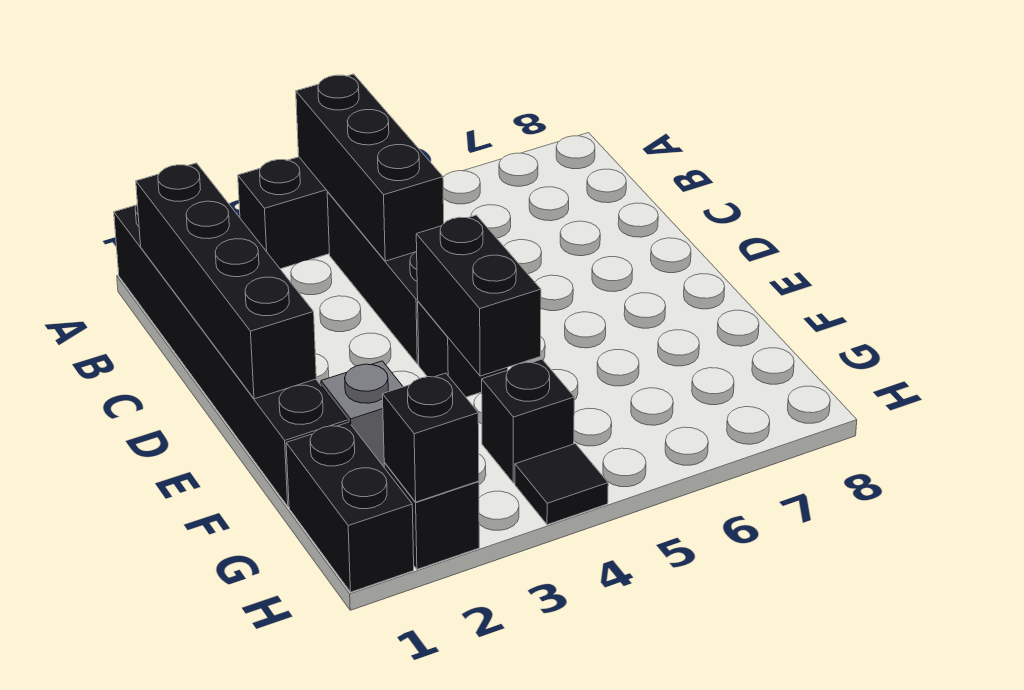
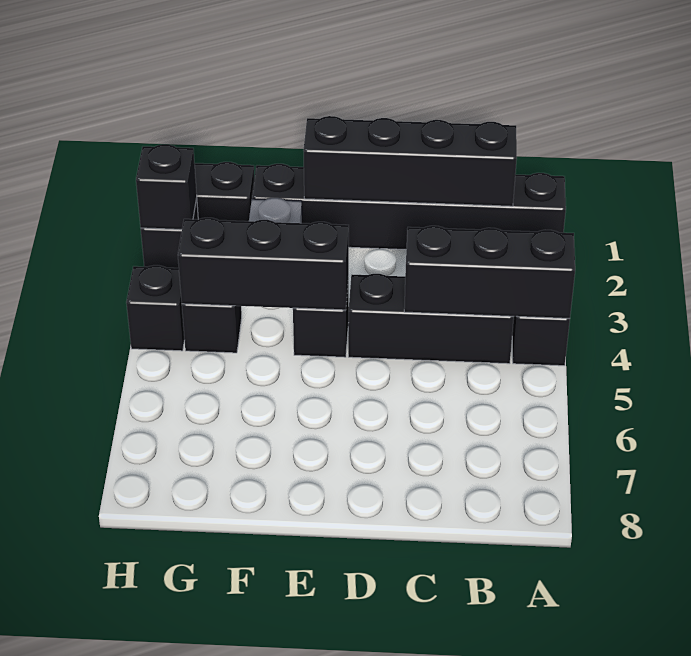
black 1x2 brick [416,215,541,376] -> black 1x3 brick [178,218,349,310]
black 1x1 tile [515,444,608,525] -> black 1x1 brick [126,265,185,351]

